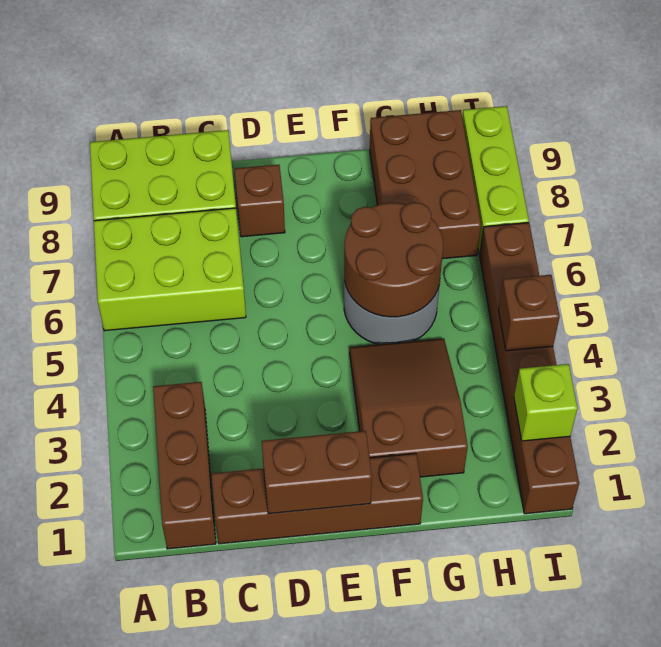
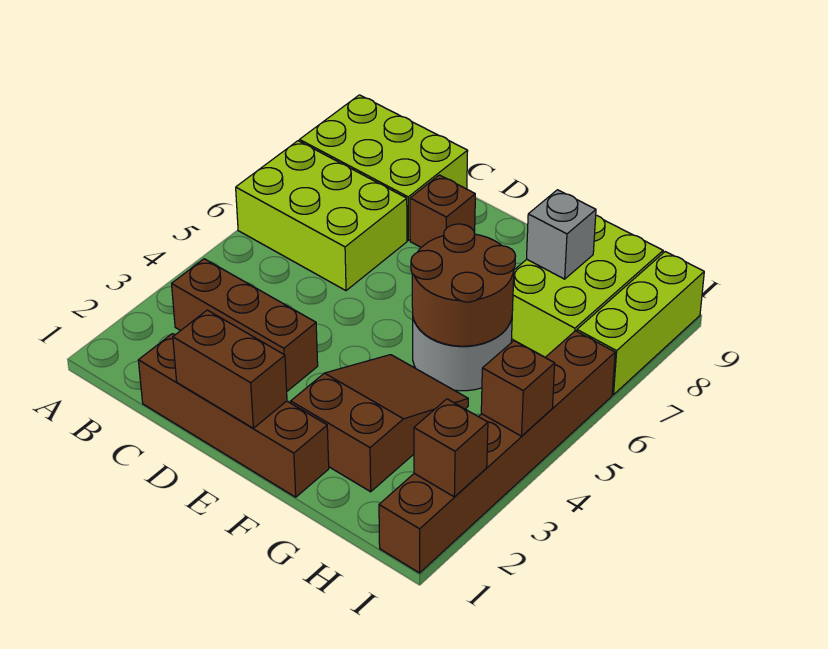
brown 1x3 brick [153,382,216,549] -> brown 1x3 brick turned to [172,259,318,391]
brown 2x3 brick [370,110,481,259] -> lime 2x3 brick [512,215,663,357]
none -> grey 1x1 brick [527,190,596,279]
lime 1x1 brick [514,364,578,441] -> brown 1x1 brick [414,399,488,497]

